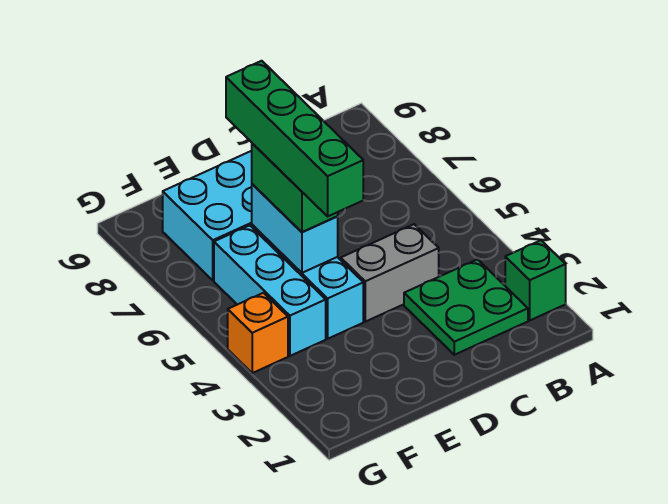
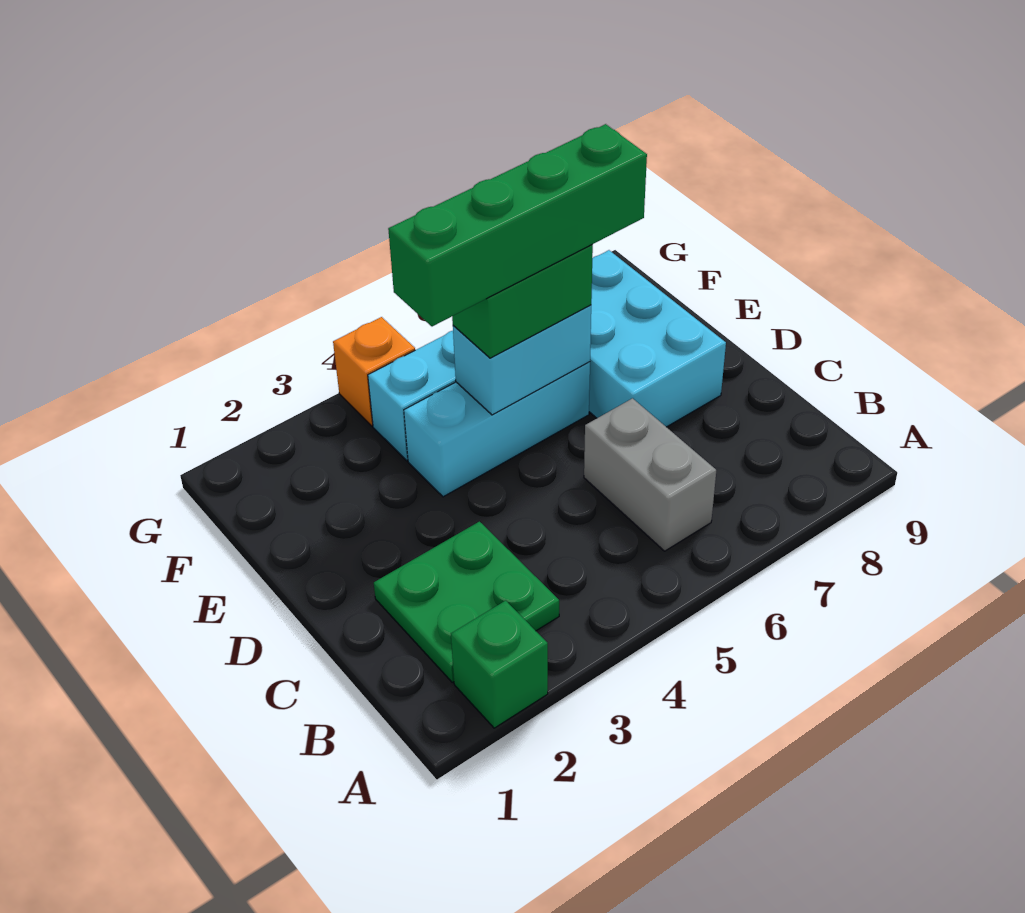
grey 1x2 brick [341,224,439,322] -> grey 1x2 brick moved to [584,398,716,551]

